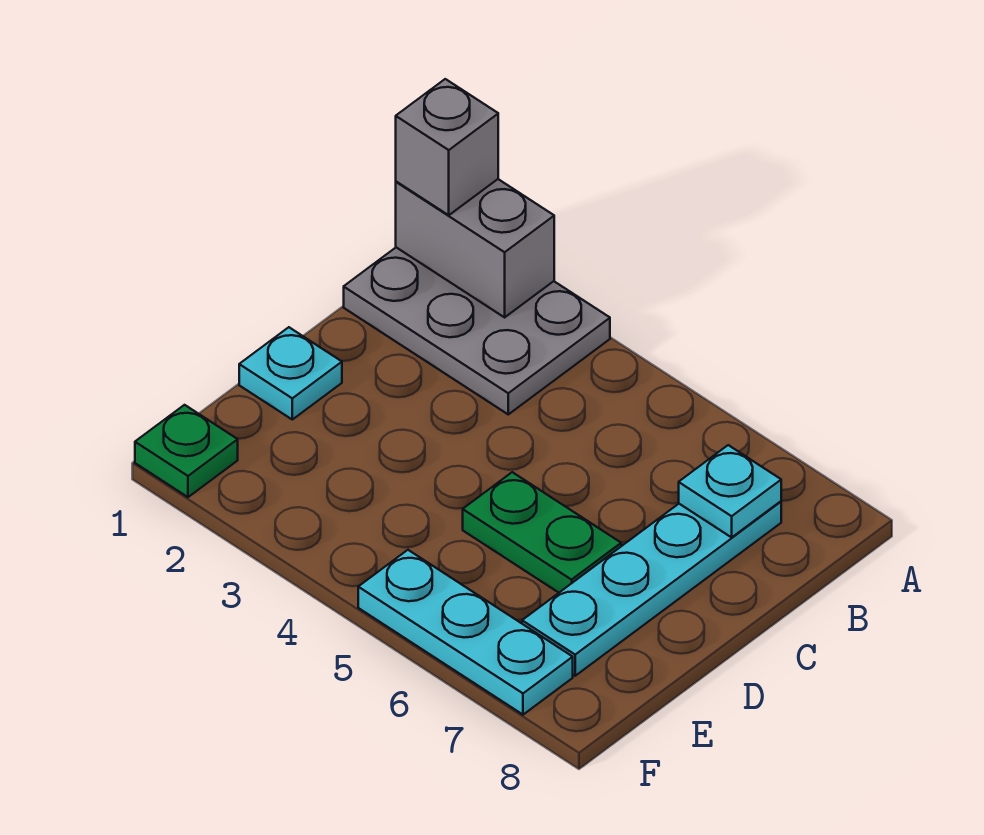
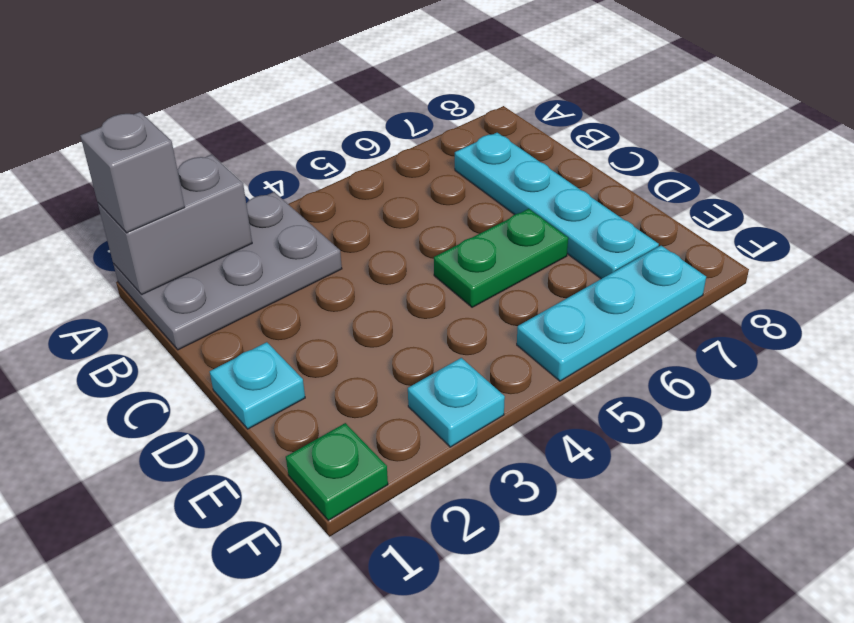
cyan 1x1 plate [679,445,781,537] -> cyan 1x1 plate moved to [408,358,505,447]

